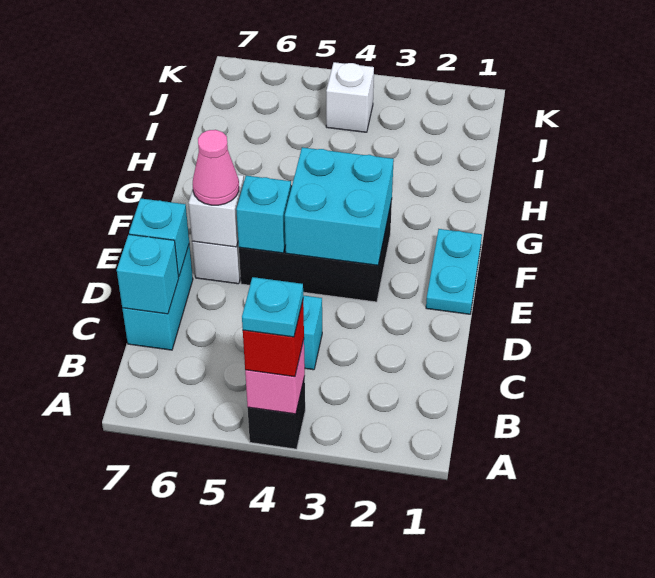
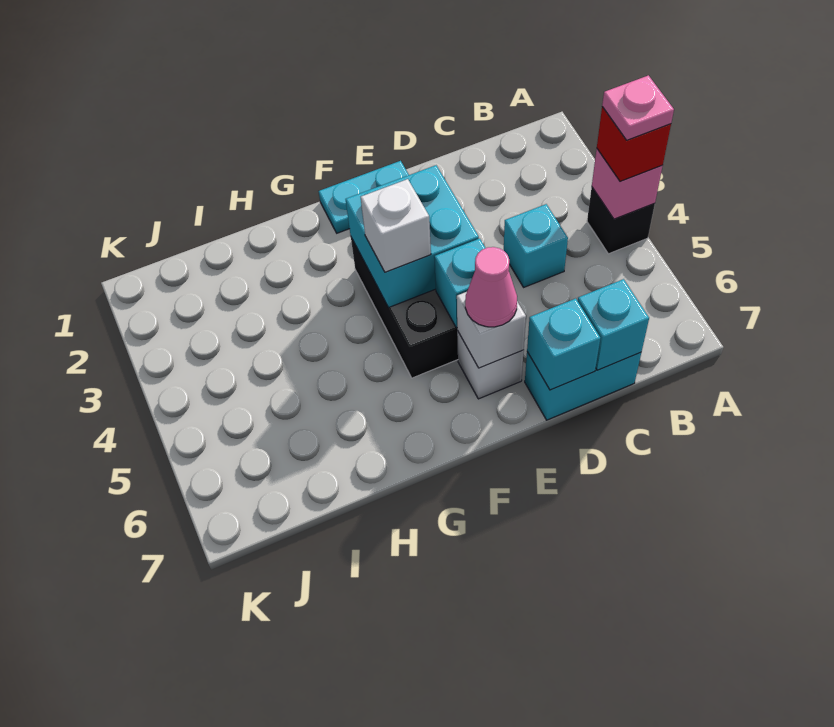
cyan 1x1 plate [242,277,303,337] -> pink 1x1 plate [602,75,674,140]
white 1x1 brick [326,62,374,132] -> white 1x1 brick moved to [361,179,431,272]

